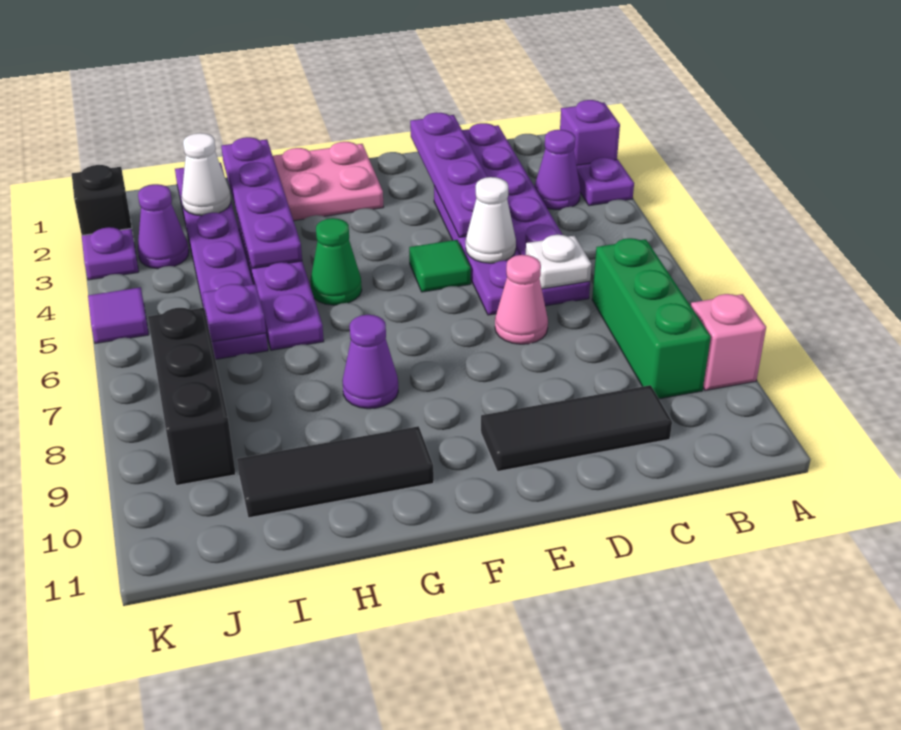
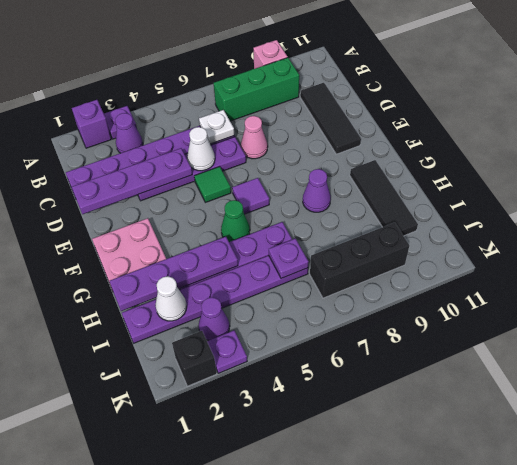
purple 1x1 tile [88,287,149,343] -> purple 1x1 tile moved to [232,178,269,214]

